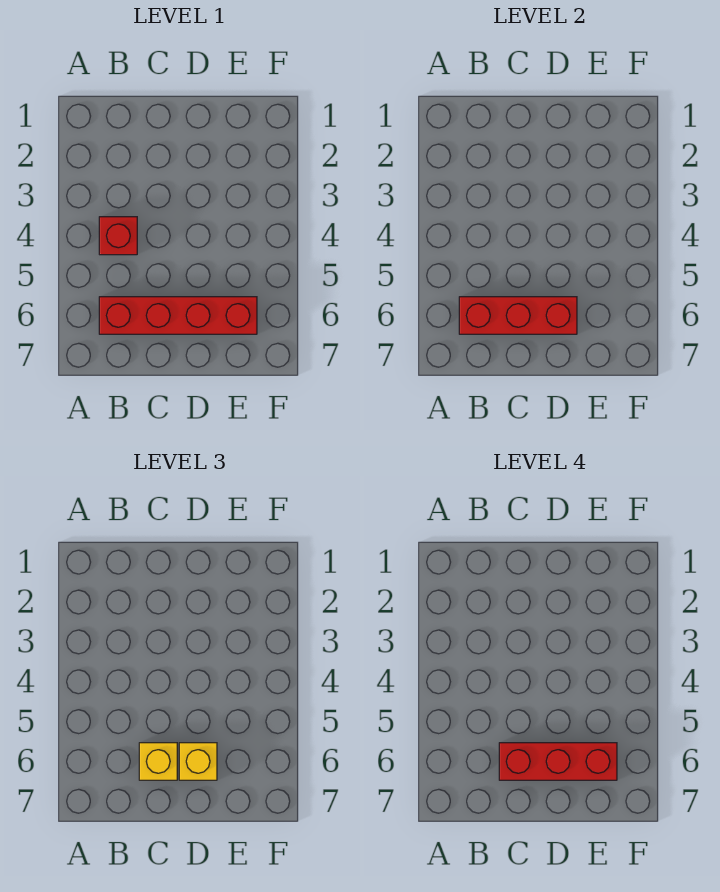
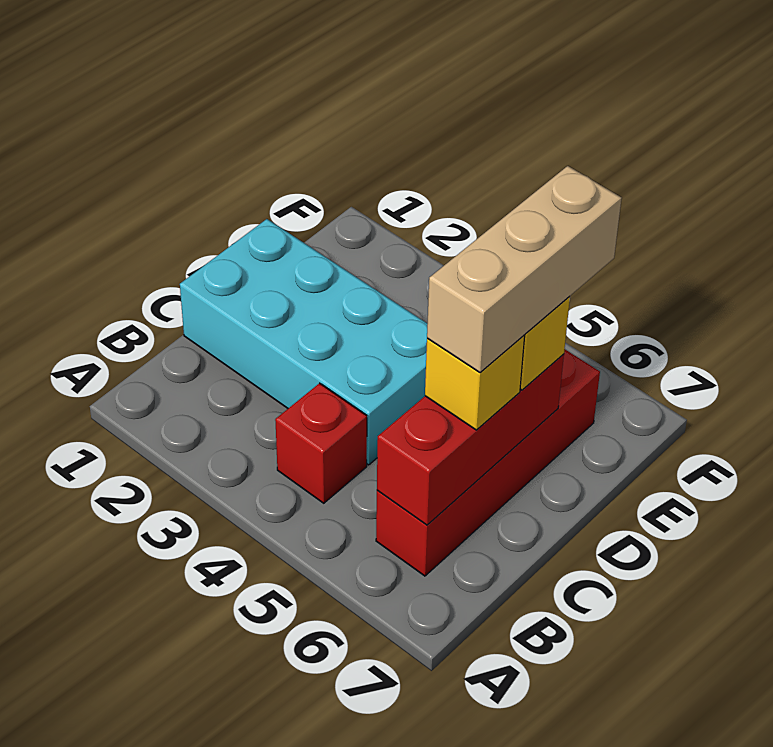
none -> cyan 2x4 brick [180,219,427,465]
red 1x3 brick [499,743,617,780] -> tan 1x3 brick [427,166,622,373]

